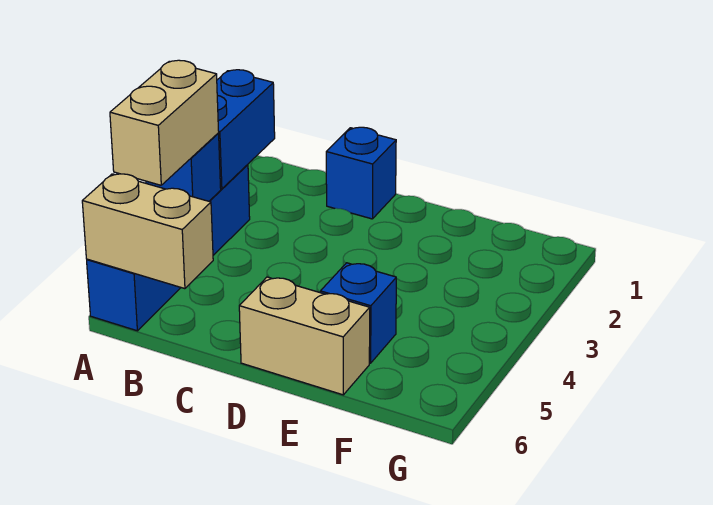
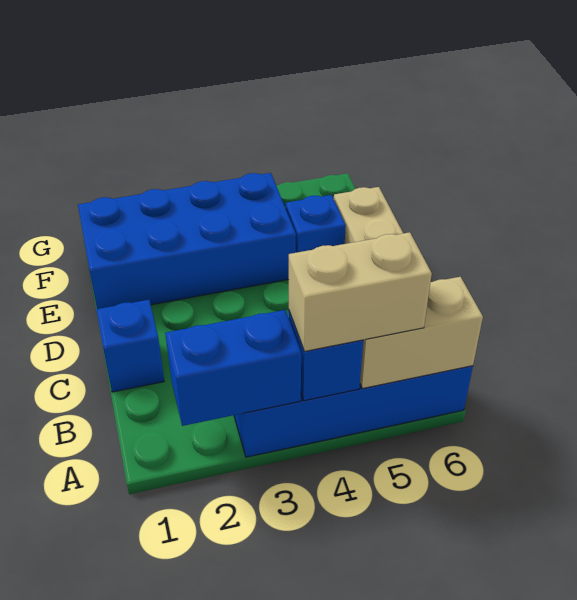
tan 1x2 brick [82,174,213,289] -> tan 1x2 brick turned to [360,277,483,388]
none -> blue 2x4 brick [78,173,296,309]

